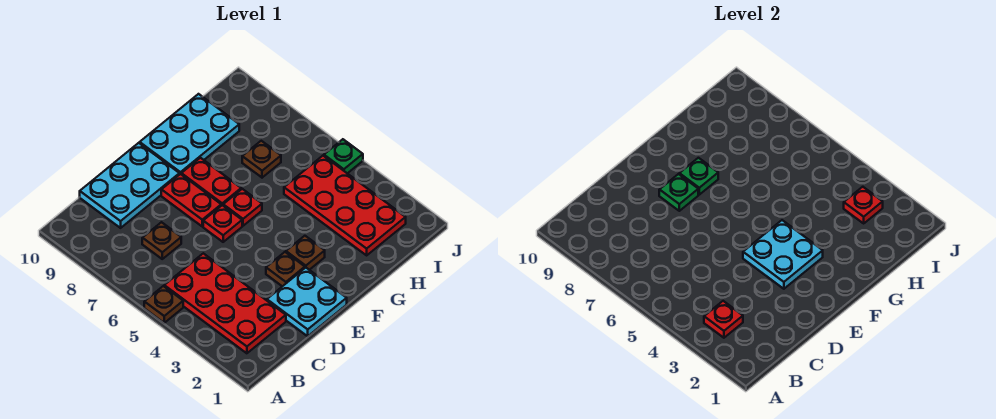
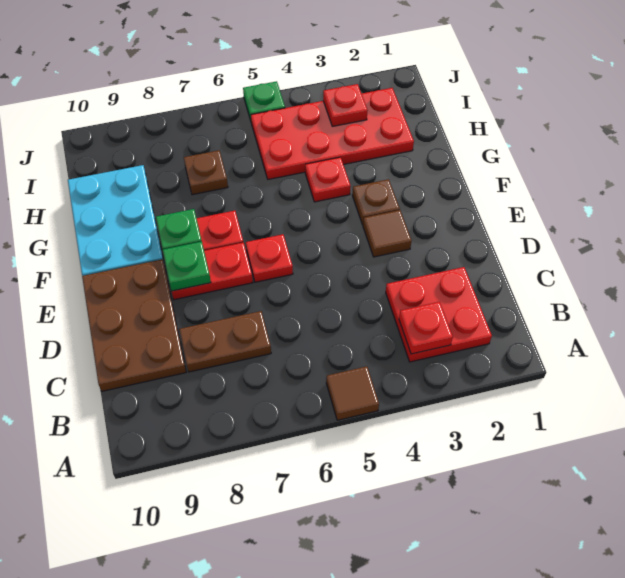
brown 1x1 plate [144,286,183,323] -> brown 1x1 tile [326,366,379,420]
red 2x4 plate [164,253,286,353] -> red 2x2 plate [386,267,492,362]
brown 1x1 plate [142,222,181,259] -> brown 1x2 plate [179,311,271,372]
cyan 2x3 plate [80,143,179,228] -> brown 2x3 plate [82,259,186,391]
cyan 2x2 plate [267,268,347,336] -> none
brown 1x1 plate [266,252,305,286] -> brown 1x1 tile [363,210,412,257]
cyan 2x2 plate [743,220,823,289] -> none
red 1x1 plate [223,189,262,226] -> red 1x1 plate moved to [305,157,351,202]

